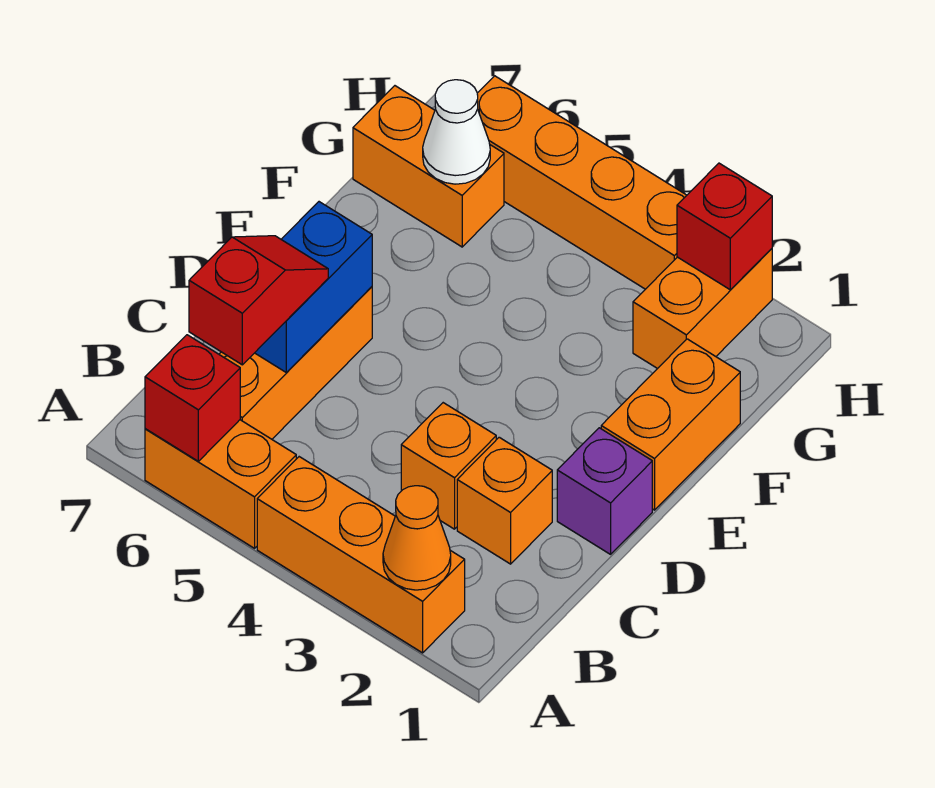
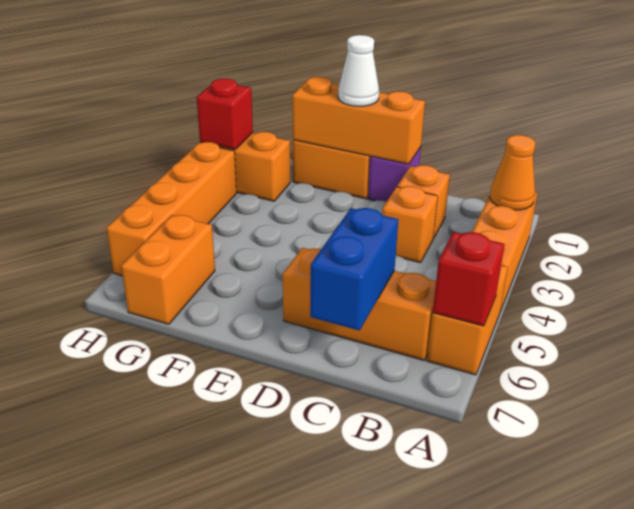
red 1x2 slope [189,236,328,365] -> none
blue 1x2 brick [255,202,372,372] -> blue 1x2 brick turned to [310,208,398,331]
none -> orange 1x3 brick [292,77,425,164]
white 1x1 cone [423,80,490,184] -> white 1x1 cone moved to [338,35,379,106]

